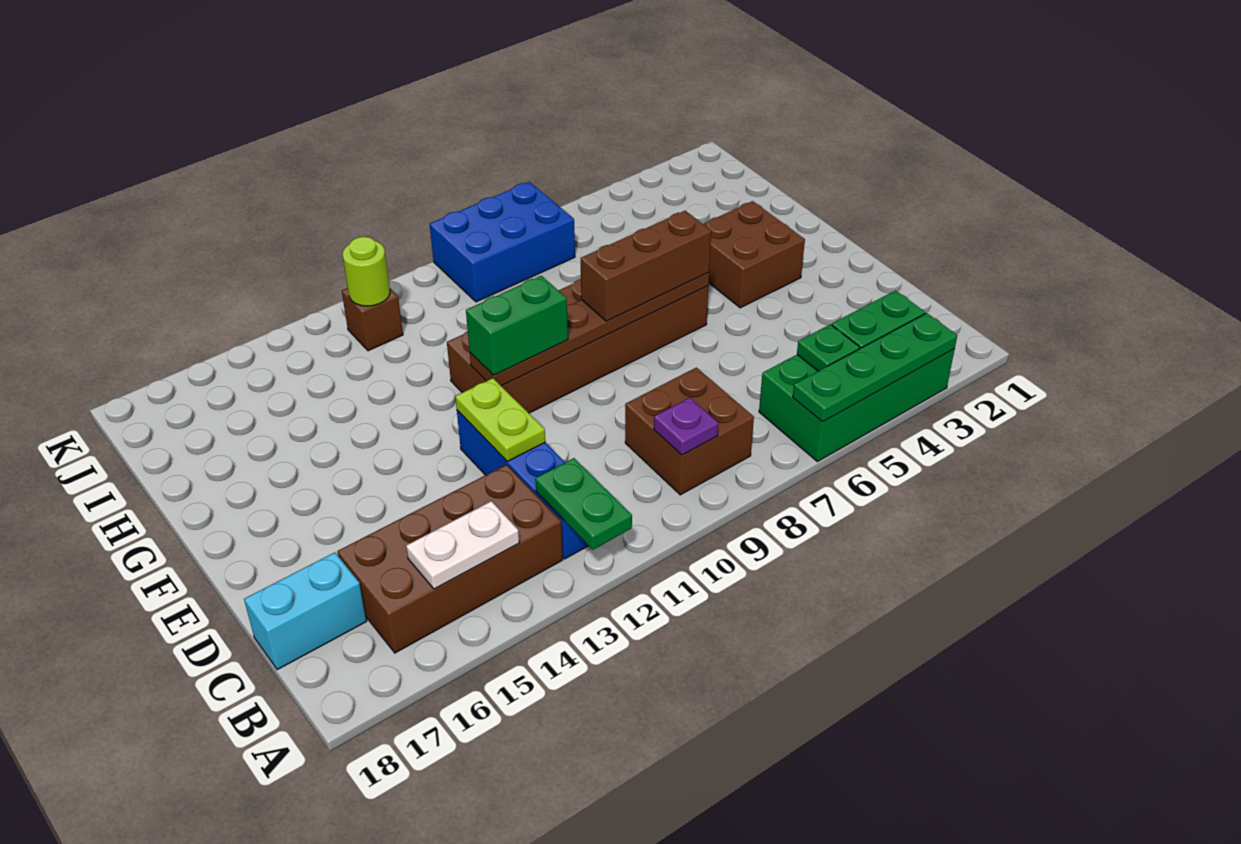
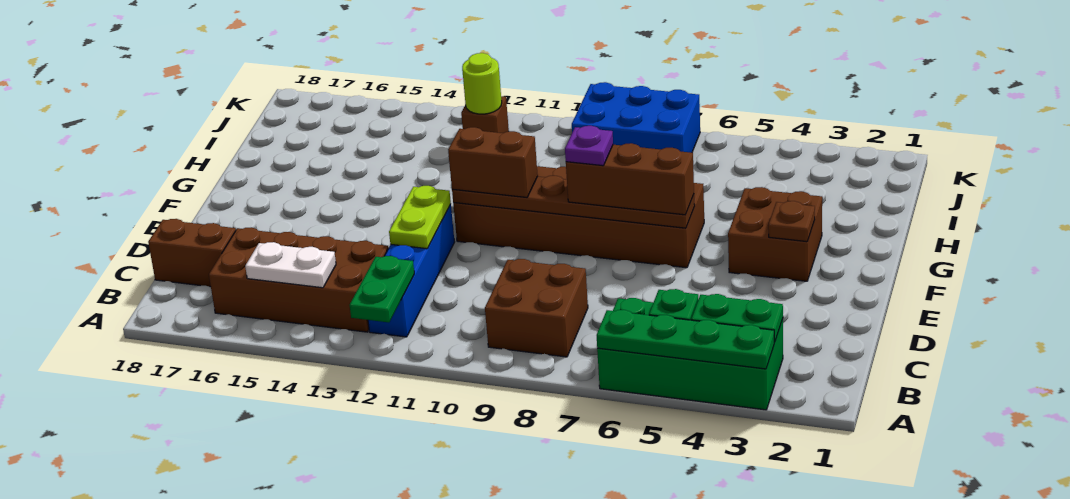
purple 1x1 plate [654,398,718,455] -> purple 1x1 plate moved to [565,126,613,166]
cyan 1x2 brick [244,552,367,670] -> brown 1x2 brick [148,219,236,287]
none -> brown 1x1 plate [768,201,815,242]
green 1x2 brick [466,276,568,375] -> brown 1x2 brick [448,127,538,197]

